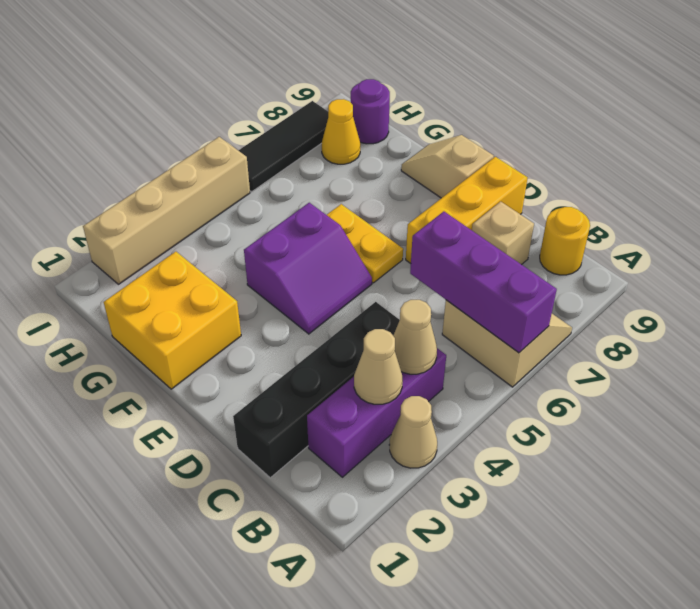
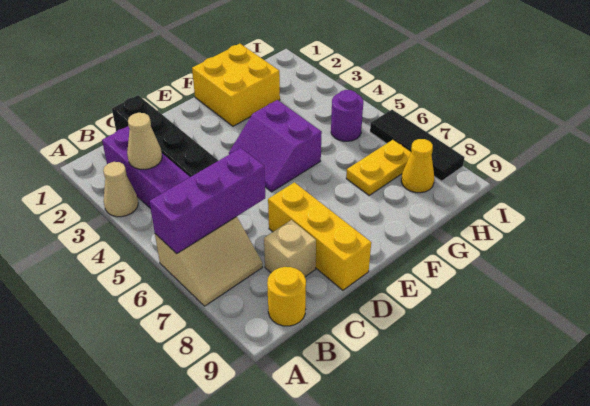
tan 1x1 cone [393,300,437,374] -> none
yellow 1x2 plate [327,204,403,283] -> yellow 1x2 plate moved to [346,140,411,195]
tan 1x2 slope [401,135,494,198] -> none
purple 1x1 round brick [351,79,390,144] -> purple 1x1 round brick moved to [331,90,363,141]
tan 1x4 brick [83,137,250,284] -> none

